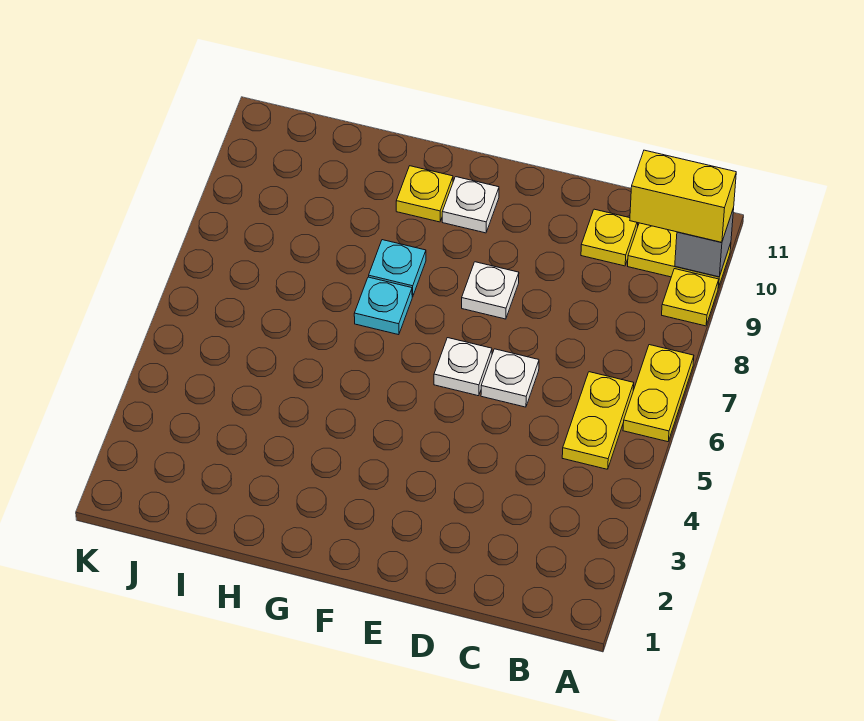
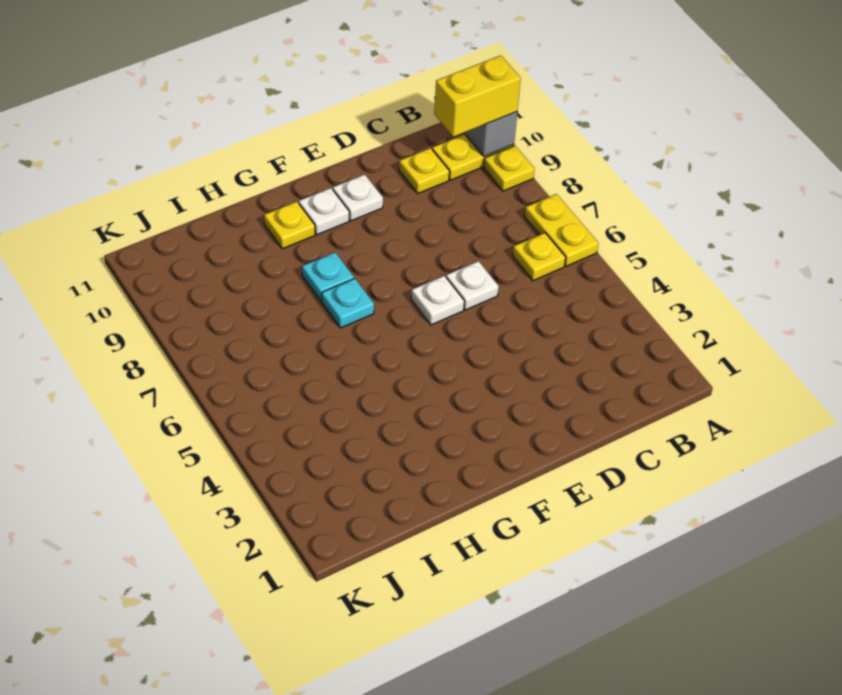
yellow 1x2 plate [562,372,634,469] -> yellow 1x1 plate [513,233,566,281]
white 1x1 plate [462,262,519,319] -> white 1x1 plate moved to [333,174,383,221]

